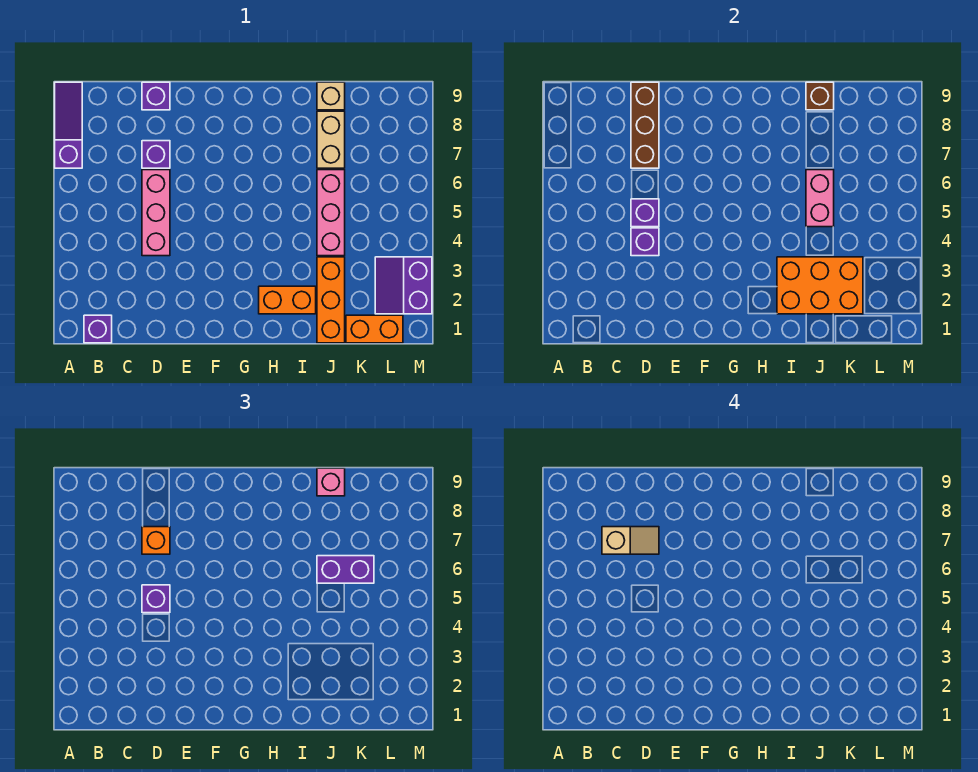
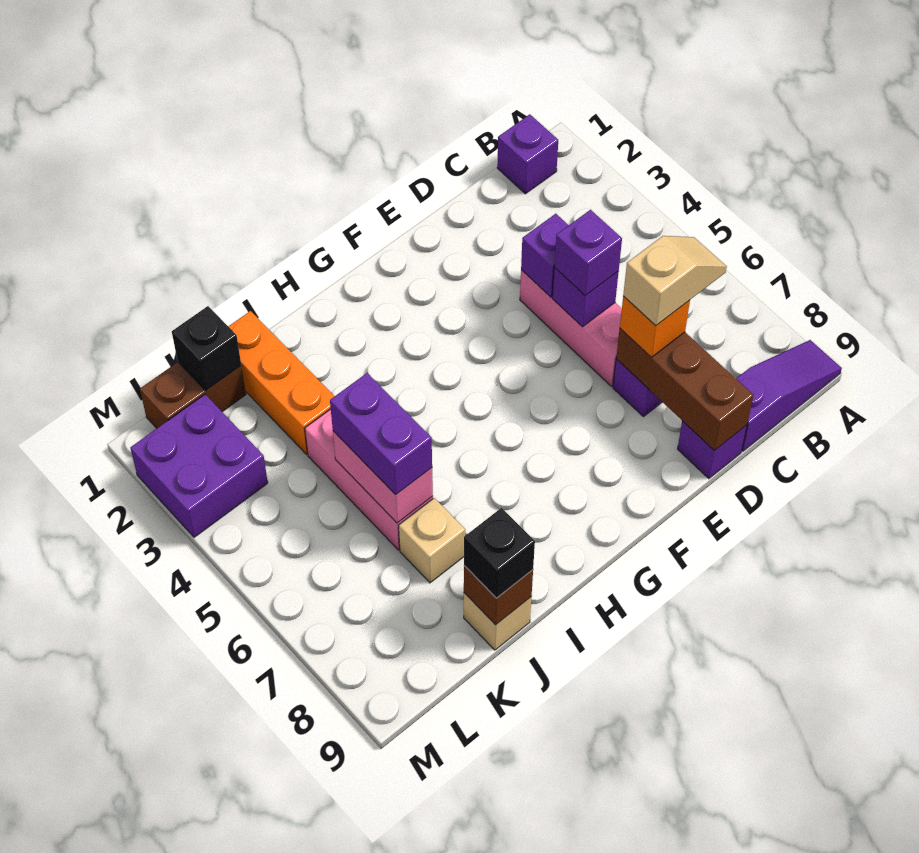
purple 1x3 slope [55,82,82,168] -> purple 1x3 slope turned to [736,340,842,451]
tan 1x2 slope [602,527,659,554] -> tan 1x2 slope turned to [623,236,727,326]
orange 1x2 brick [259,286,316,314] -> none
orange 2x3 brick [777,257,863,314] -> none
purple 1x2 brick [317,556,374,583] -> purple 1x2 brick turned to [330,373,432,495]
tan 1x2 brick [317,111,345,168] -> tan 1x1 brick [399,498,465,583]
pink 1x1 brick [317,468,345,496] -> black 1x1 brick [464,508,535,598]
orange 1x2 brick [346,315,403,343] -> brown 1x2 brick [140,362,246,428]
none -> black 1x1 brick [172,306,241,391]
purple 2x2 slope [375,257,432,314] -> purple 2x2 brick [130,394,268,537]

